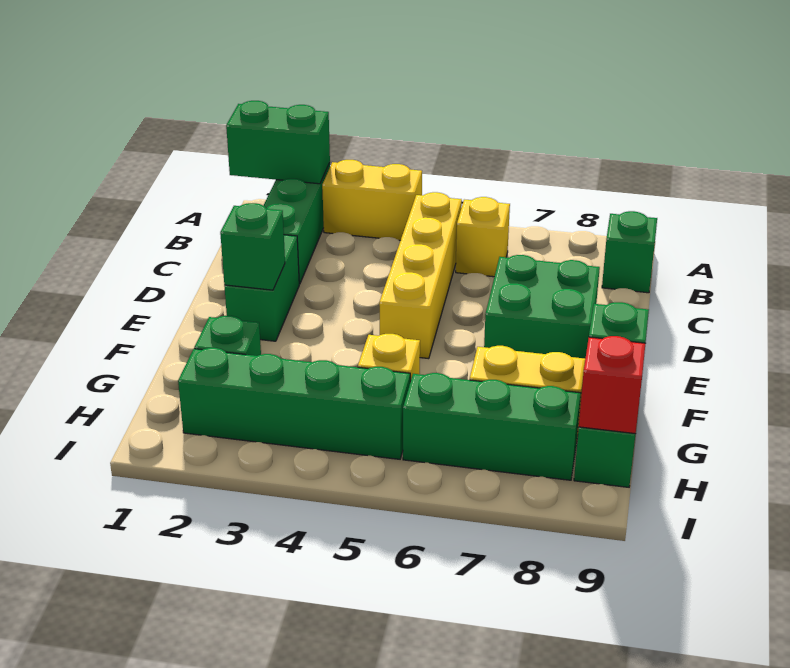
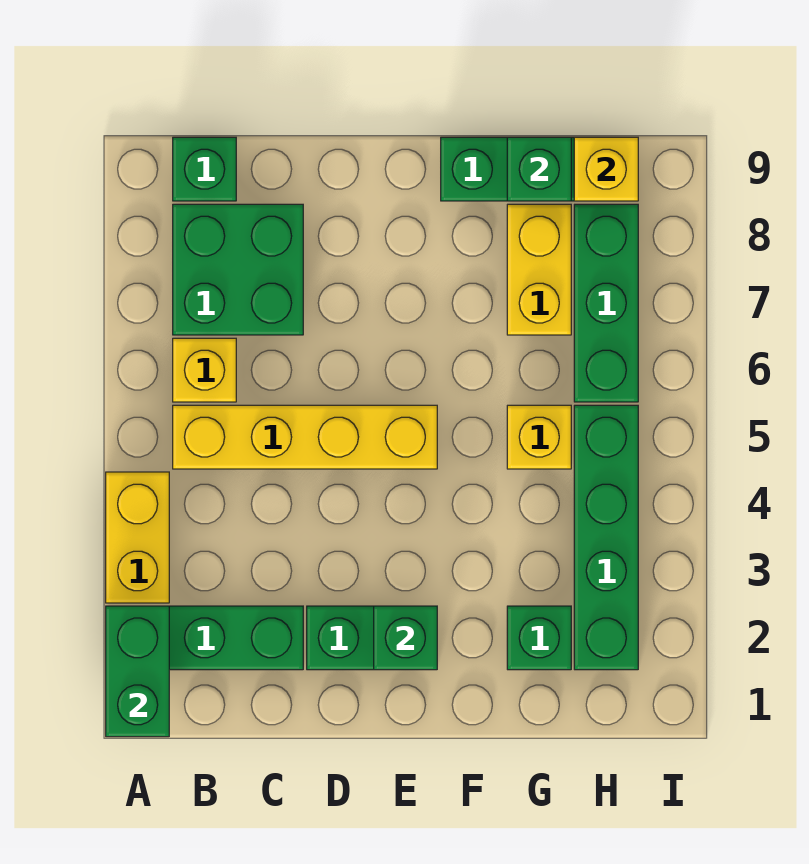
green 2x2 brick [484,255,600,358] -> green 2x2 brick moved to [173,204,303,335]
red 1x1 brick [579,336,645,434] -> yellow 1x1 brick [574,137,638,201]

